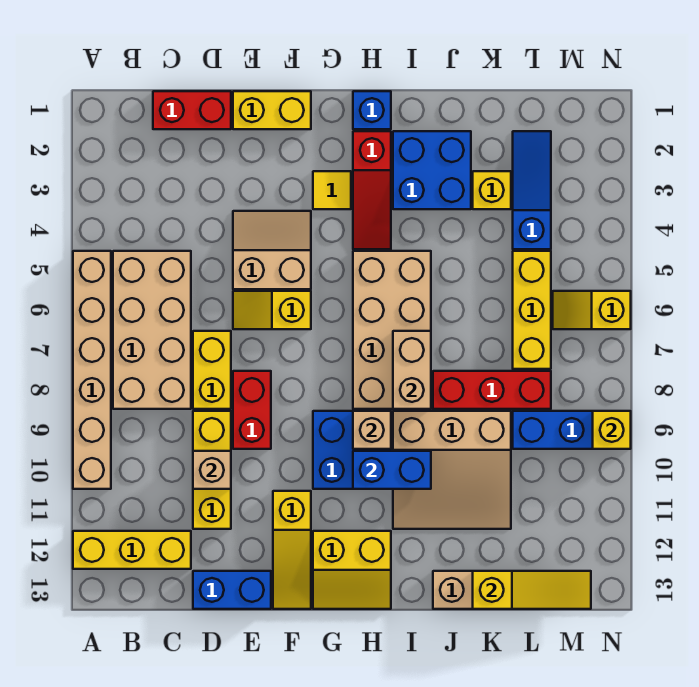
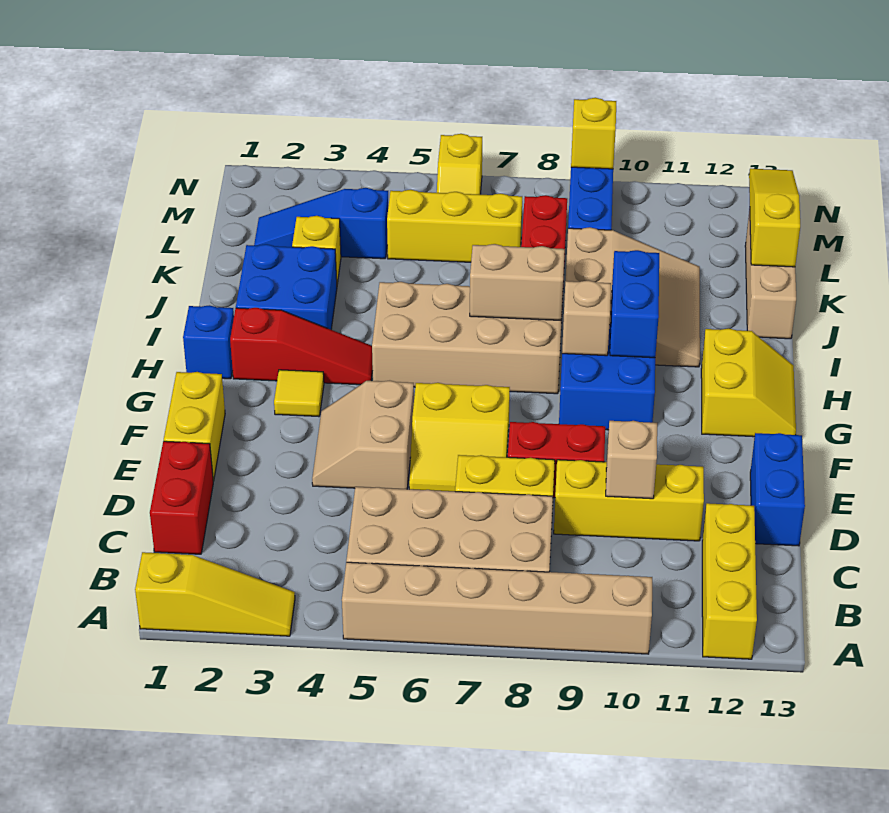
yellow 1x2 slope [233,291,311,329] -> yellow 2x2 slope [409,383,510,491]
yellow 1x3 slope [273,491,311,609] -> yellow 1x3 slope moved to [135,552,295,636]

